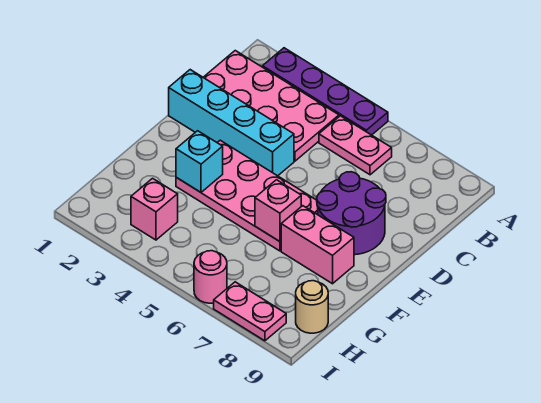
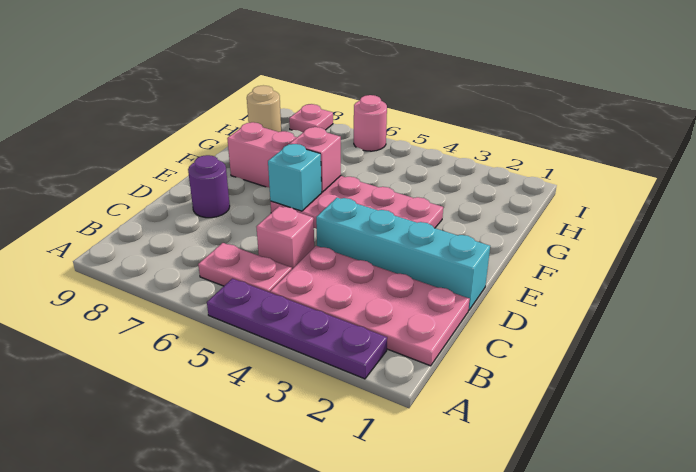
purple 2x2 round brick [317,172,386,255] -> purple 1x1 round brick [188,155,230,218]
cyan 1x1 brick [176,131,223,192] -> cyan 1x1 brick moved to [268,144,321,211]
pink 1x1 brick [131,178,178,240] -> pink 1x1 brick moved to [256,206,314,269]
pink 1x2 plate [214,282,286,341] -> pink 1x1 plate [289,104,333,133]

